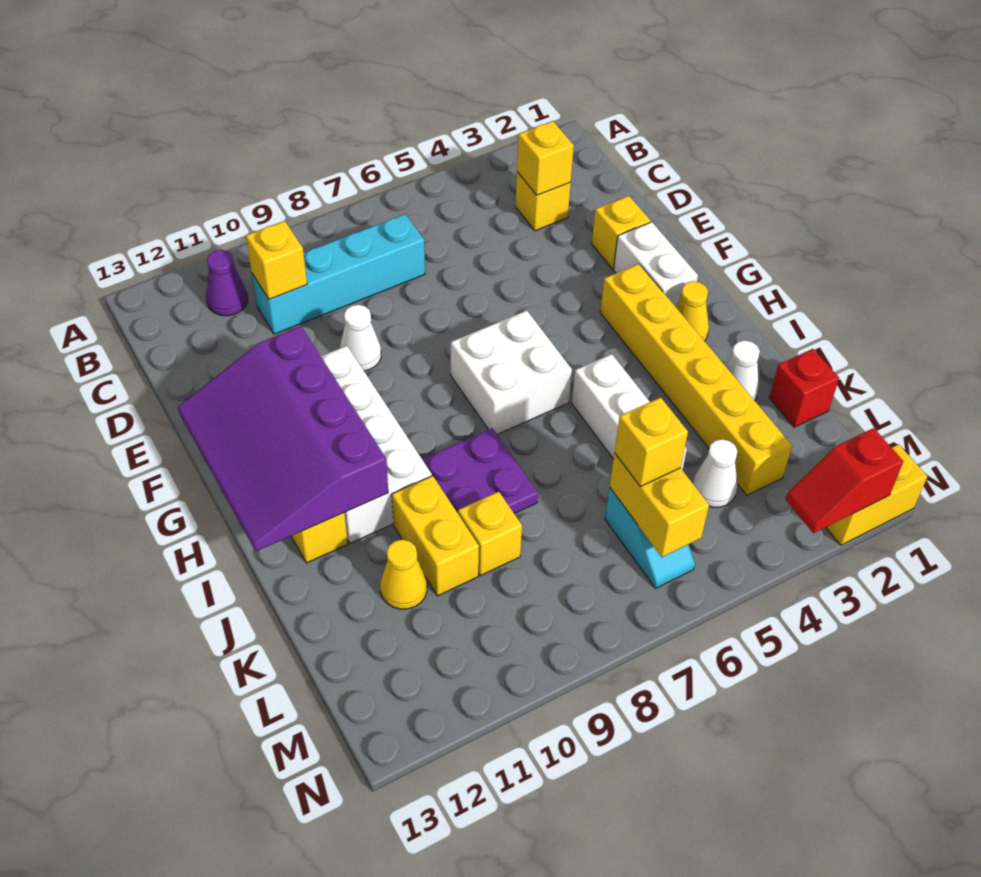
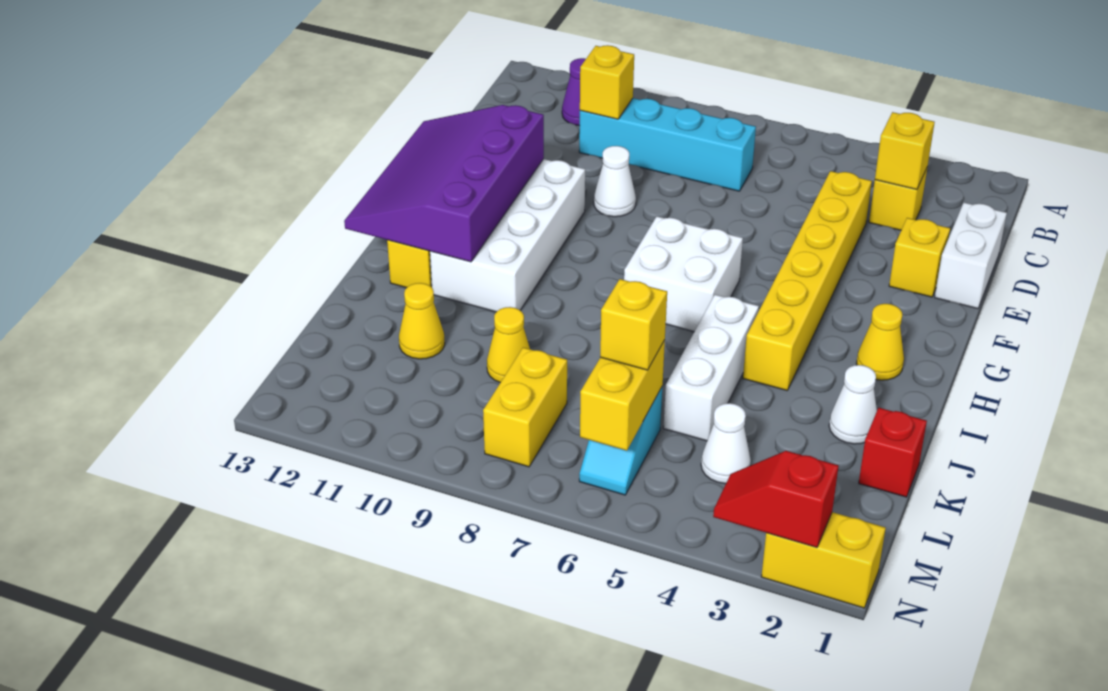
white 1x2 brick [614,222,698,307] -> white 1x2 brick moved to [935,203,1007,309]
yellow 1x6 brick [600,264,792,495] -> yellow 1x6 brick moved to [743,171,872,390]
purple 2x2 plate [422,428,538,513] -> none
yellow 1x2 brick [392,476,479,596] -> yellow 1x2 brick moved to [483,348,567,467]
yellow 1x1 brick [458,492,522,576] -> yellow 1x1 cone [487,307,530,383]

